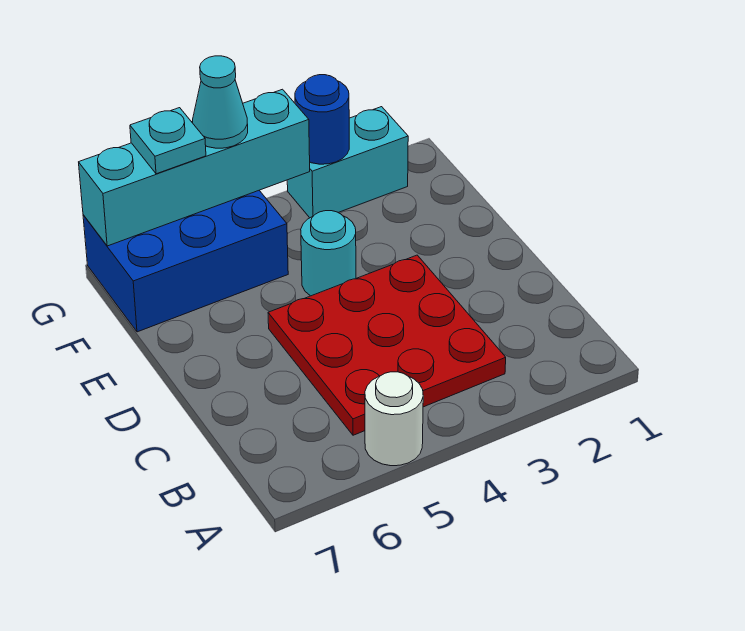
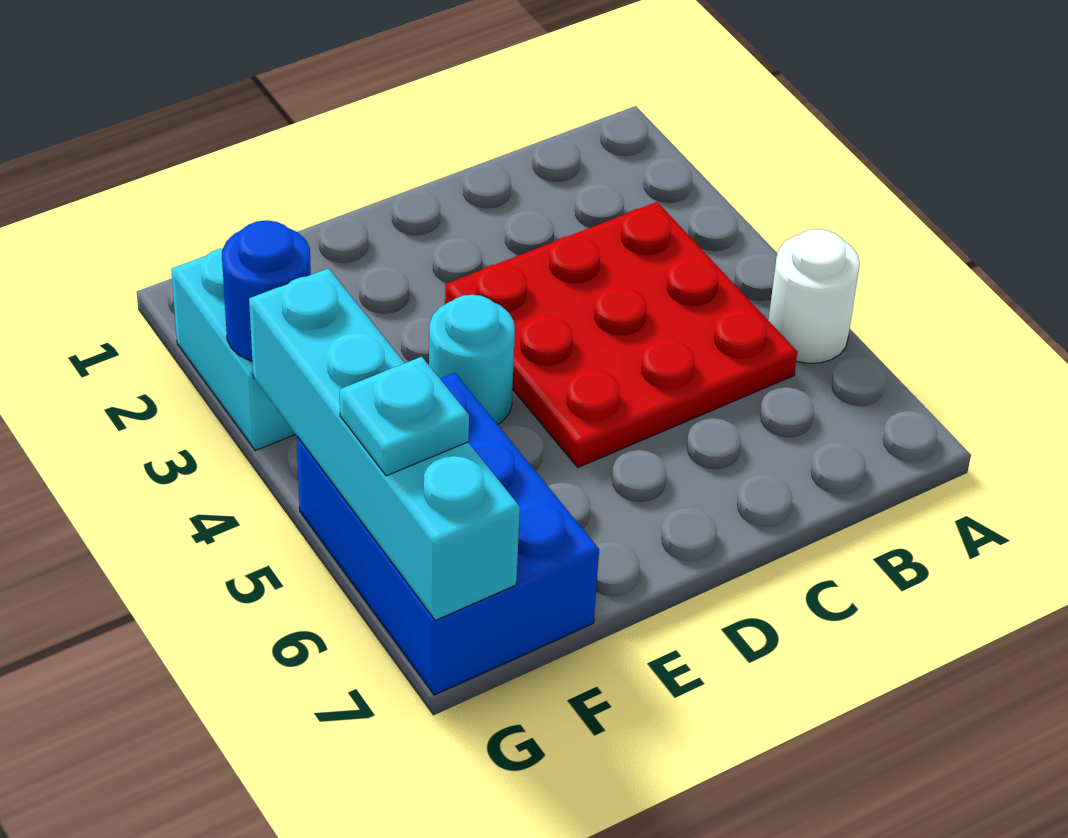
cyan 1x1 cone [193,56,248,148] -> none

